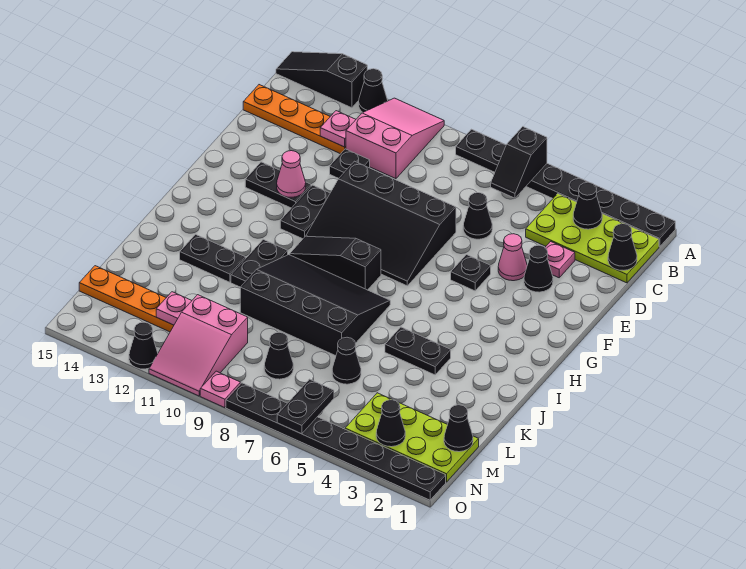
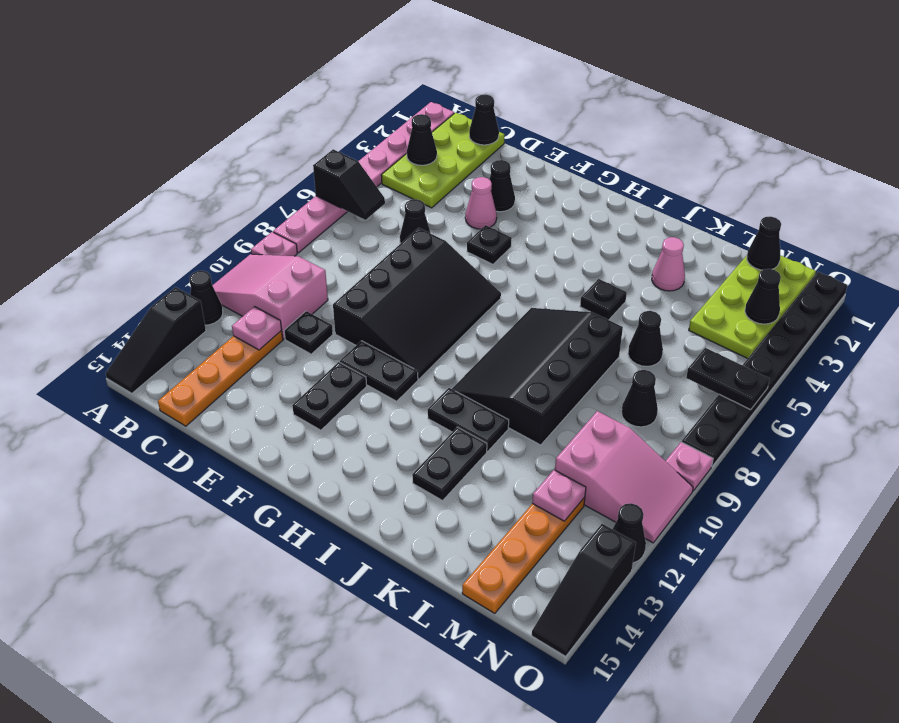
black 1x8 plate [456,129,675,247] -> pink 1x8 plate [273,102,454,253]
pink 1x1 plate [545,242,575,278] -> pink 1x1 plate moved to [251,232,297,256]
pink 1x1 cone [277,151,306,197] -> pink 1x1 cone moved to [652,237,685,291]
black 1x3 slope [290,236,381,290] -> black 1x3 slope moved to [532,524,636,656]
black 1x2 plate [385,327,451,375] -> black 1x1 plate [580,279,627,320]

